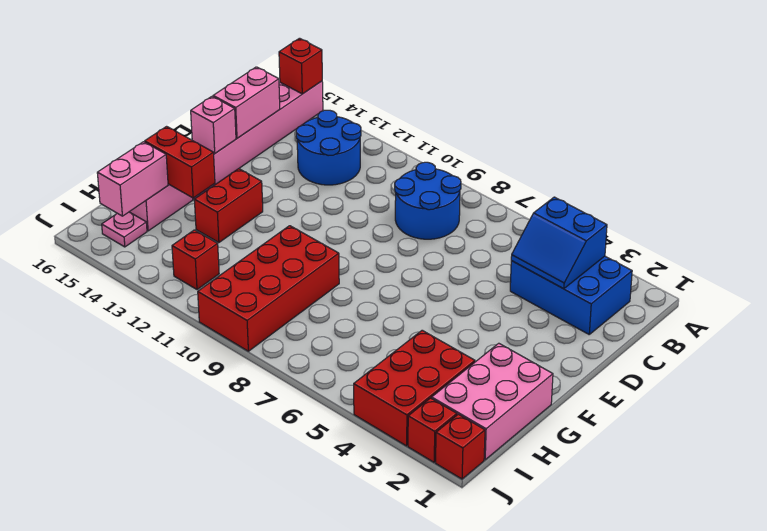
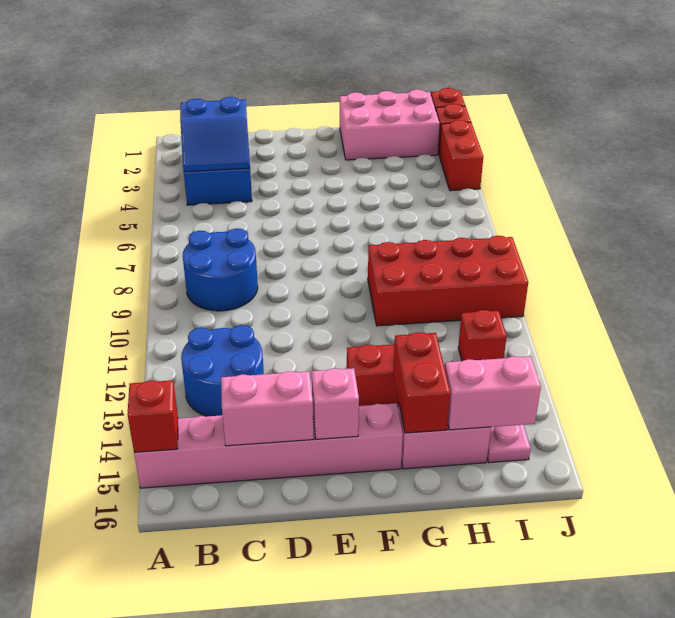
blue 2x2 slope [511,197,607,289] -> blue 2x2 slope turned to [180,97,250,172]
red 2x3 brick [354,330,475,446] -> red 1x2 brick [439,120,483,191]

